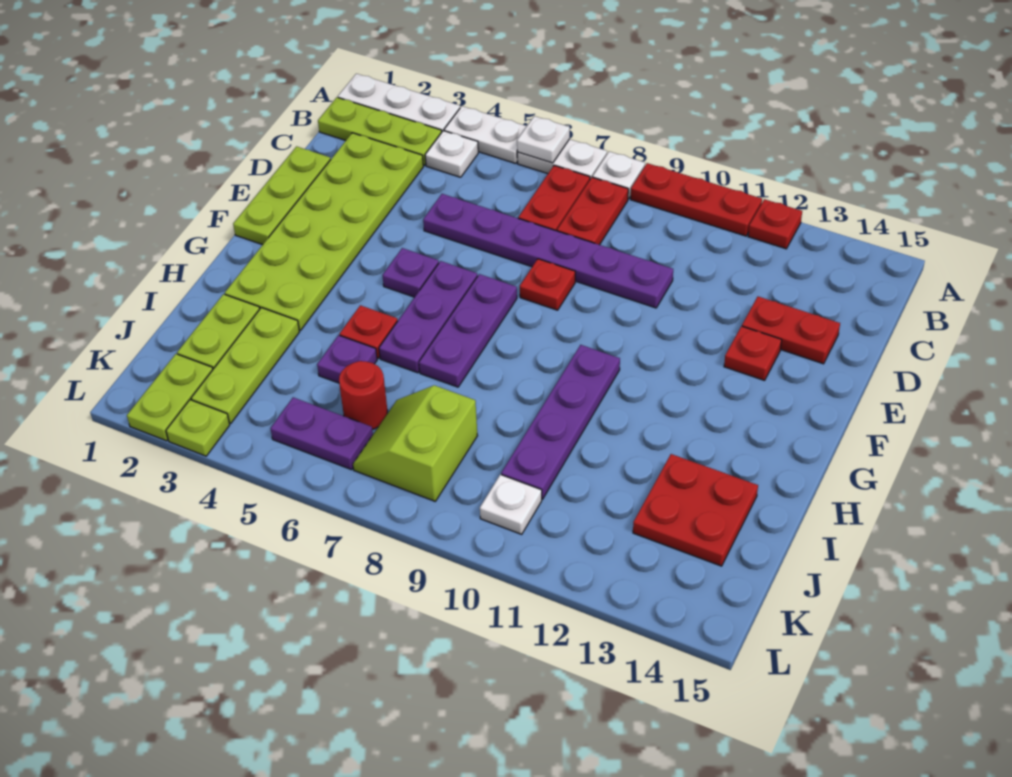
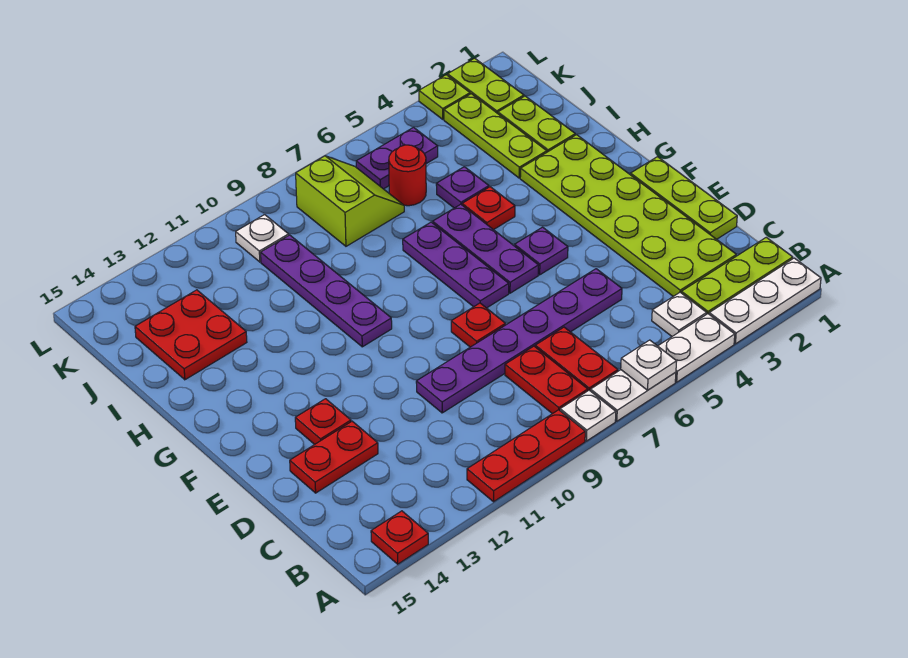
red 1x1 plate [748,199,802,249] -> red 1x1 plate moved to [371,511,428,564]

